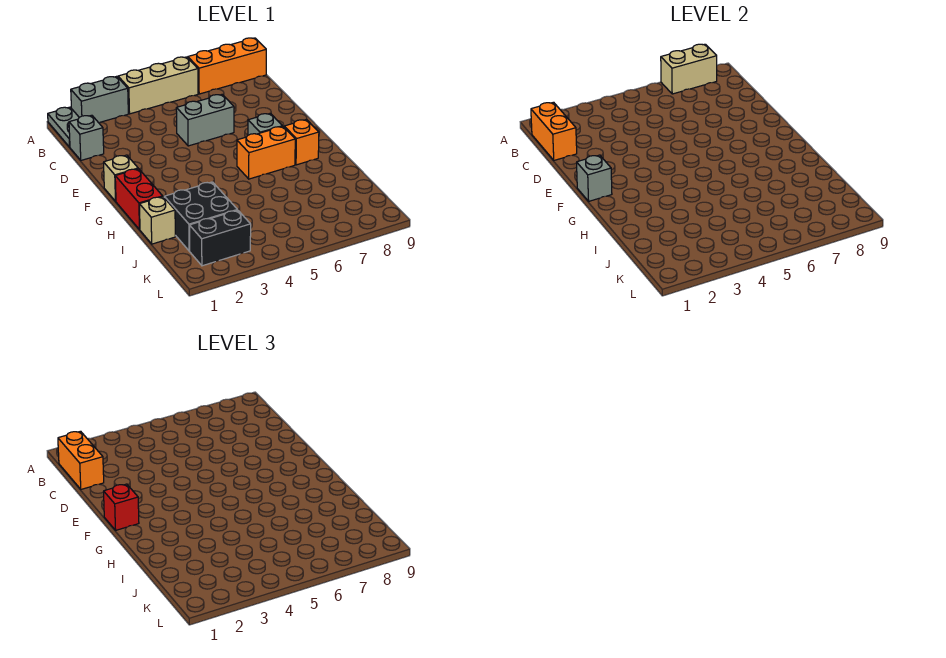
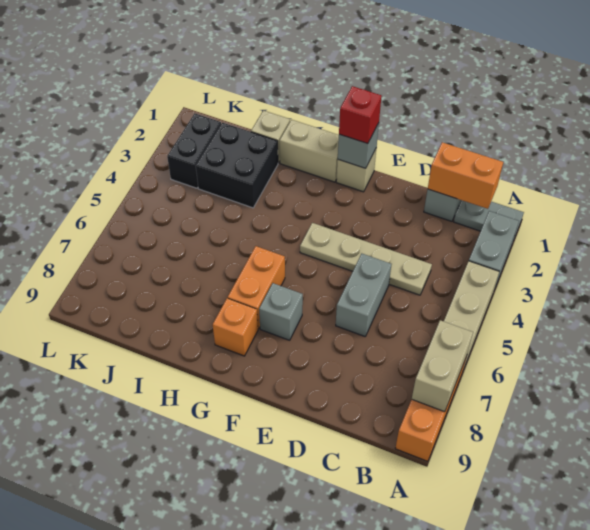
orange 1x2 brick [58,431,104,489] -> none
none -> tan 1x4 plate [300,223,432,295]
red 1x2 brick [115,169,163,229] -> tan 1x2 brick [280,120,339,182]

